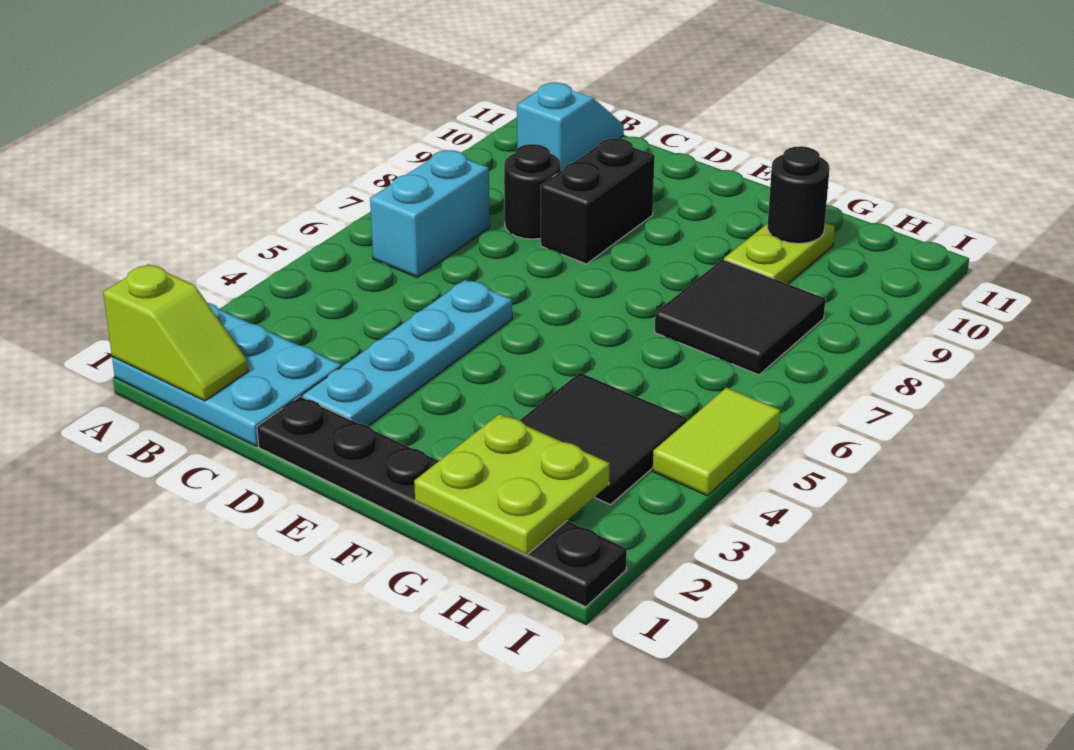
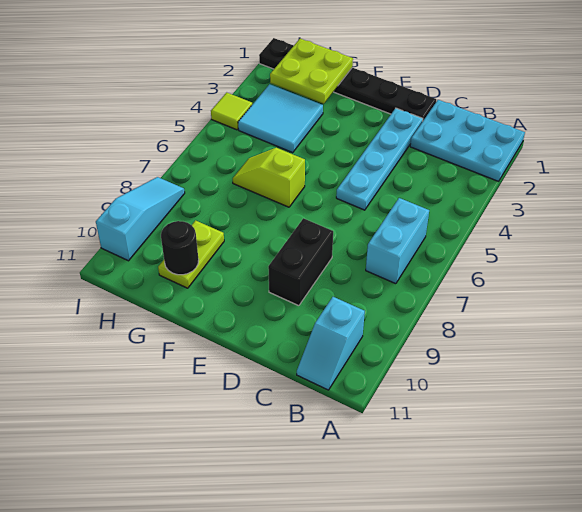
lime 1x2 slope [103,264,248,401] -> lime 1x2 slope moved to [233,148,305,207]
black 1x1 round brick [504,144,561,239] -> none
black 2x2 tile [520,373,687,505] -> cyan 2x2 tile [238,84,323,152]
black 2x2 tile [655,259,825,375] -> none
lime 1x2 tile [653,388,780,496] -> lime 1x1 tile [211,93,252,130]
none -> cyan 1x3 slope [96,177,185,261]

